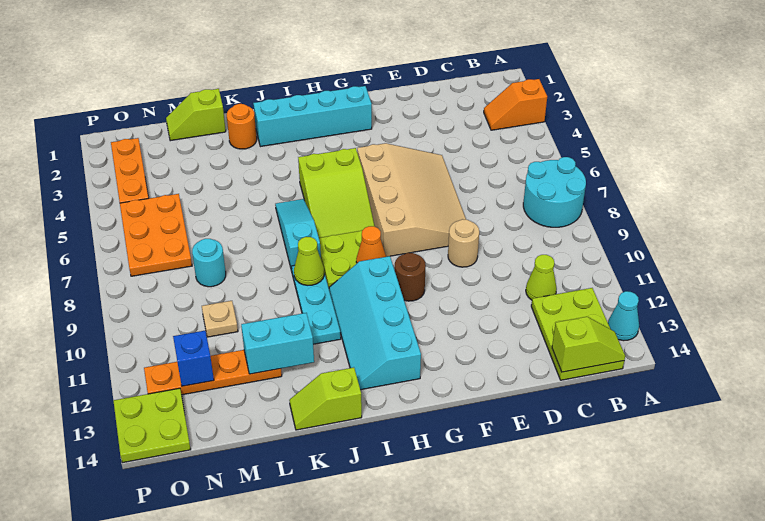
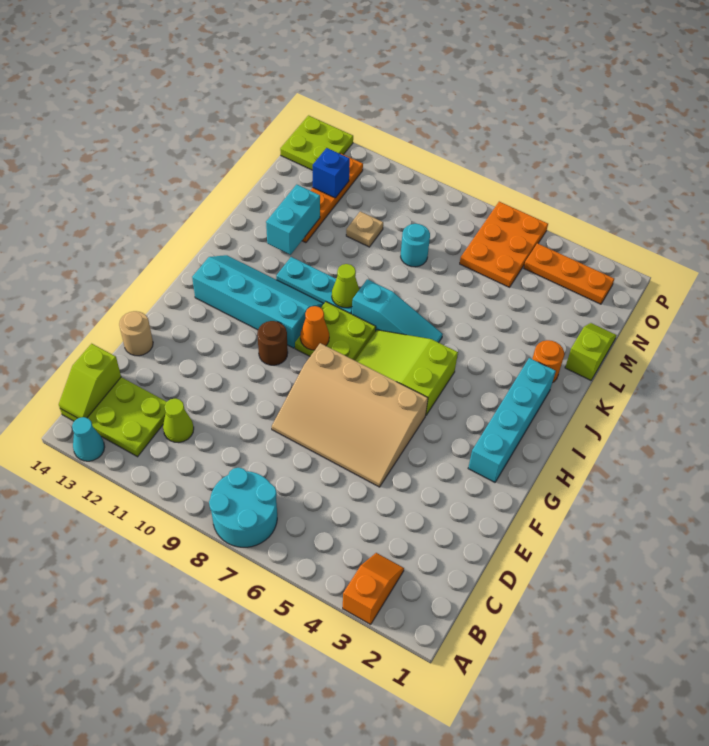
tan 1x1 round brick [448,219,479,267] -> tan 1x1 round brick moved to [119,311,153,356]
lime 1x2 slope [289,367,362,430] -> none
orange 2x3 plate [120,194,192,276] -> orange 2x3 plate turned to [460,202,548,287]

